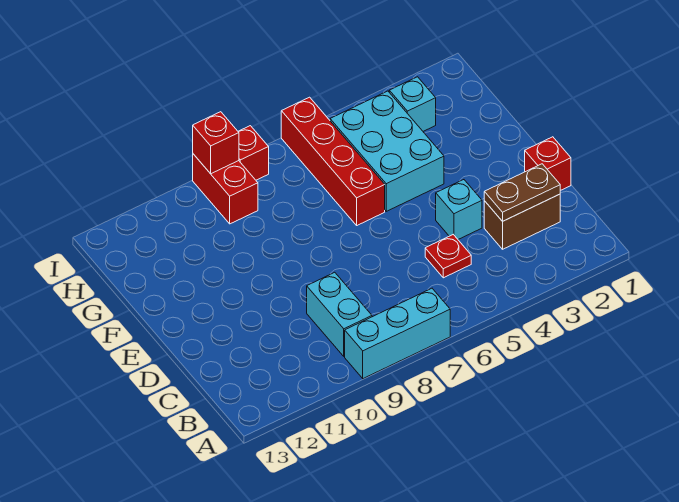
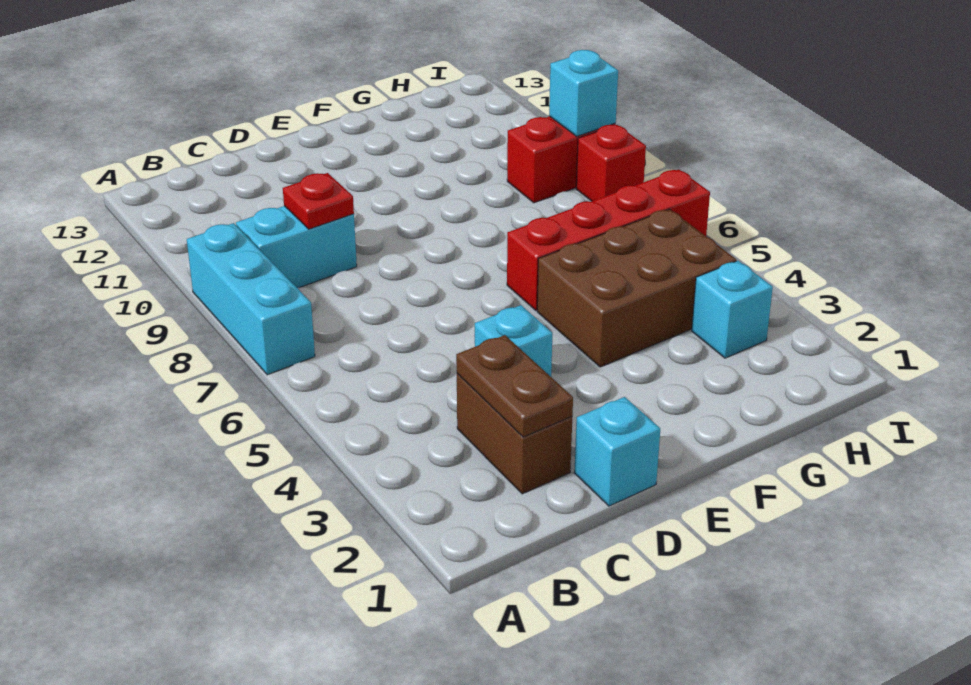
red 1x1 plate [425,235,471,278] -> red 1x1 plate moved to [283,173,354,229]
red 1x1 brick [525,137,571,191] -> cyan 1x1 brick [574,397,660,506]
cyan 2x3 brick [330,91,444,211] -> brown 2x3 brick [537,209,736,367]
red 1x1 brick [193,112,239,174] -> cyan 1x1 brick [549,50,618,136]

